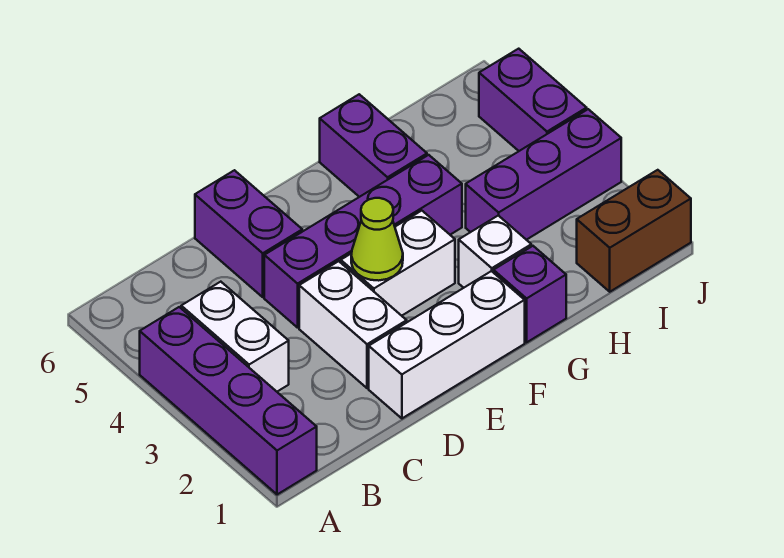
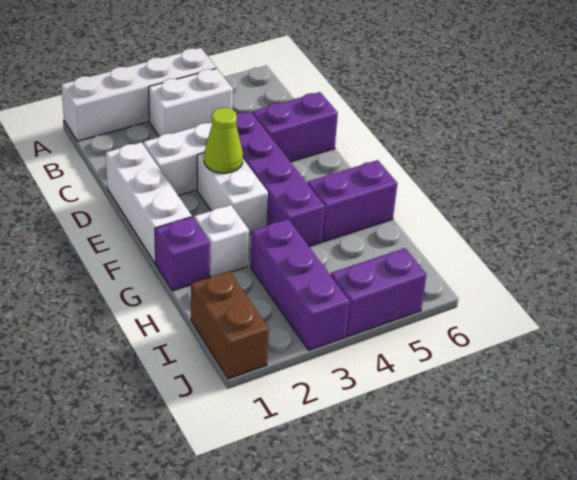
purple 1x4 brick [140,307,317,495] -> white 1x4 brick [61,48,216,141]

